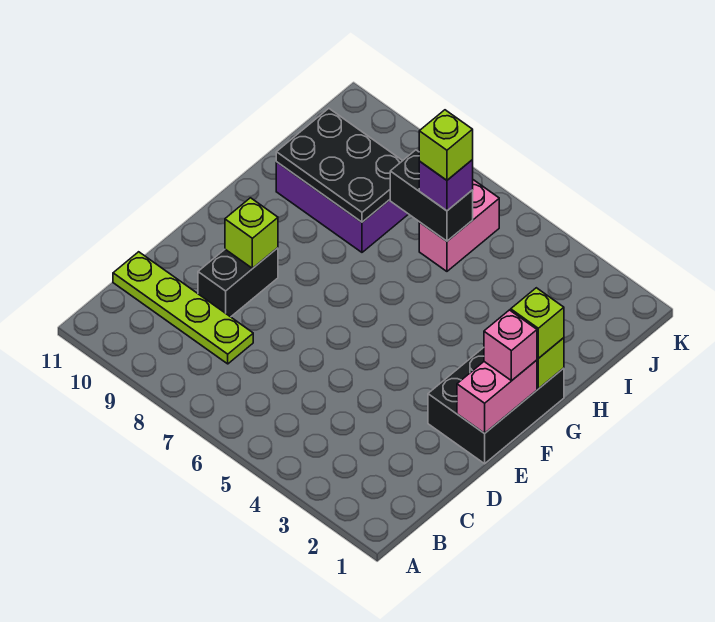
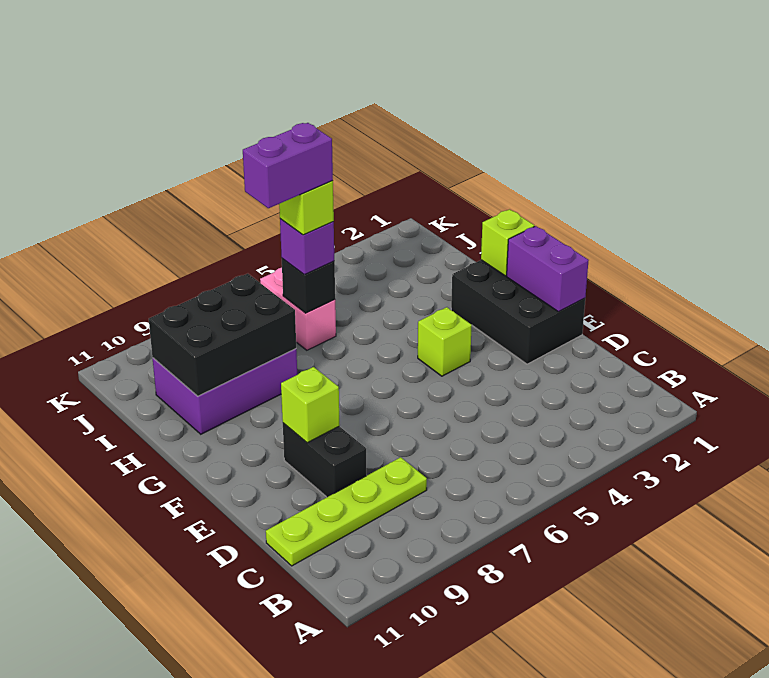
pink 1x2 brick [457,360,537,433] -> purple 1x2 brick [507,226,589,312]
pink 1x1 brick [484,310,537,381] -> none
lime 1x1 brick [511,288,564,358] -> lime 1x1 brick moved to [418,307,472,376]
black 2x3 plate [276,108,402,222] -> black 2x3 brick [149,274,296,396]
black 1x2 brick [390,150,473,241] -> black 1x1 brick [282,259,335,313]
none -> purple 1x2 brick [243,123,333,208]

